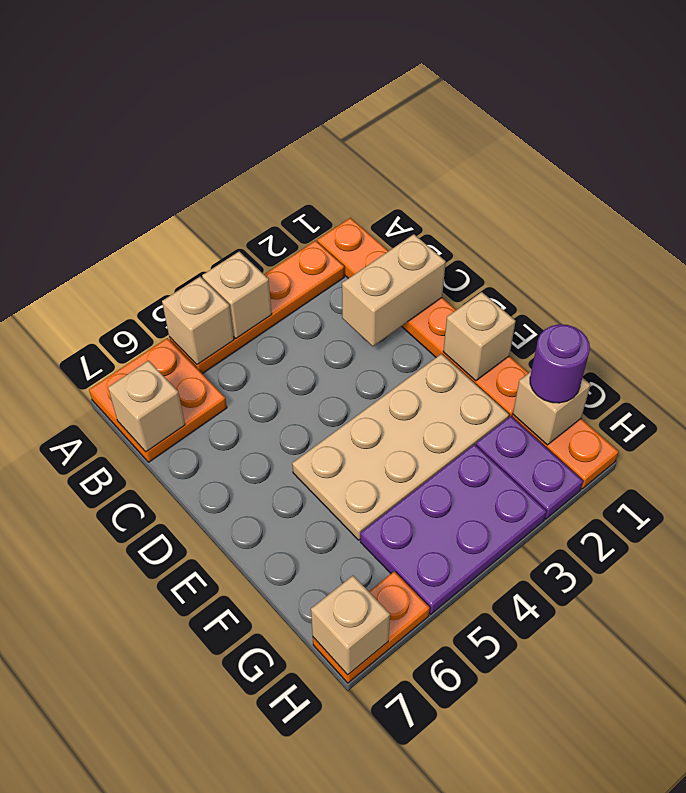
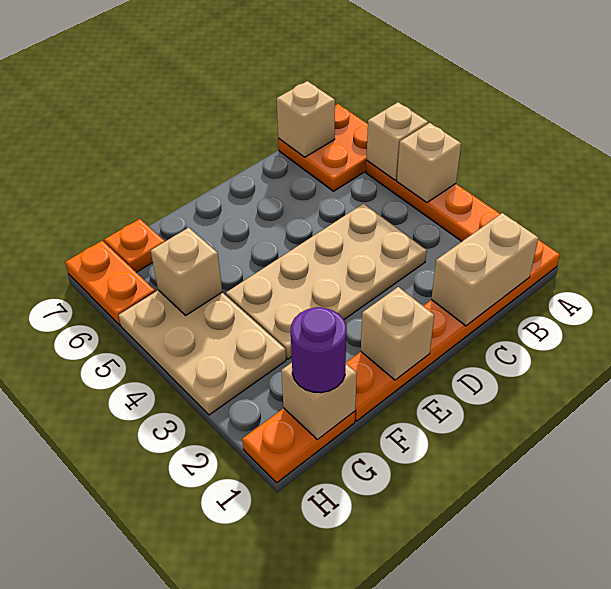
tan 1x2 brick [342,234,446,346] -> tan 1x2 brick turned to [431,213,538,326]
tan 2x4 plate [292,354,509,540] -> tan 2x4 plate turned to [226,204,427,359]
purple 1x2 plate [476,416,583,519] -> none
purple 2x3 plate [360,444,546,614] -> tan 2x3 plate [119,290,286,415]
none -> orange 1x1 plate [104,219,165,272]
tan 1x1 brick [311,576,390,675] -> tan 1x1 brick moved to [151,228,222,315]

